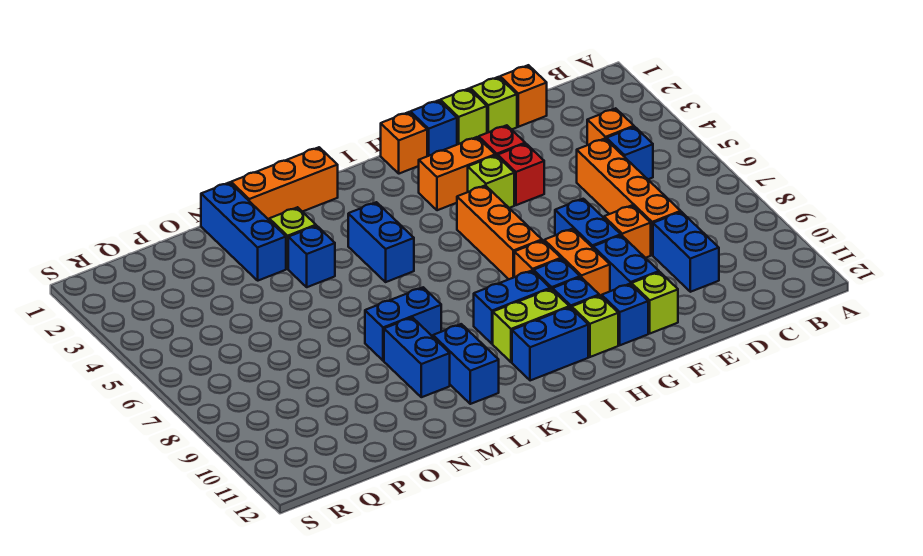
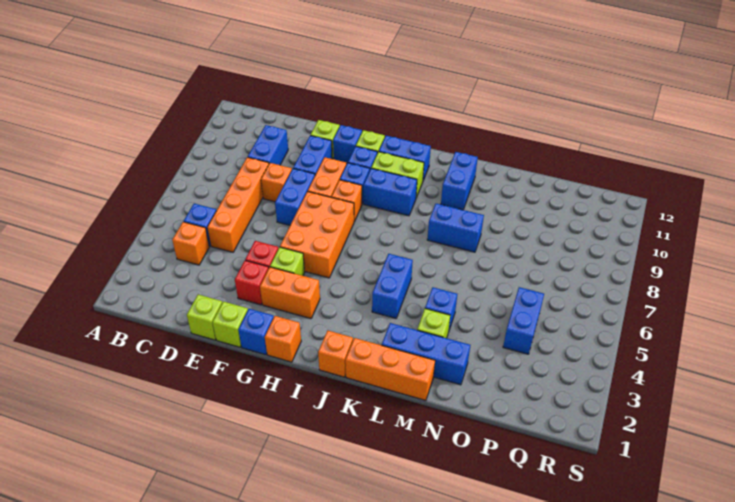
orange 1x1 brick [500,65,547,127] -> orange 1x1 brick moved to [318,330,353,377]
orange 1x3 brick [457,185,542,279] -> orange 2x3 brick [280,191,354,278]
blue 1x2 brick [384,317,450,397] -> blue 1x2 brick moved to [503,287,544,354]
blue 1x3 brick [201,182,286,281] -> blue 1x3 brick turned to [382,323,470,385]

